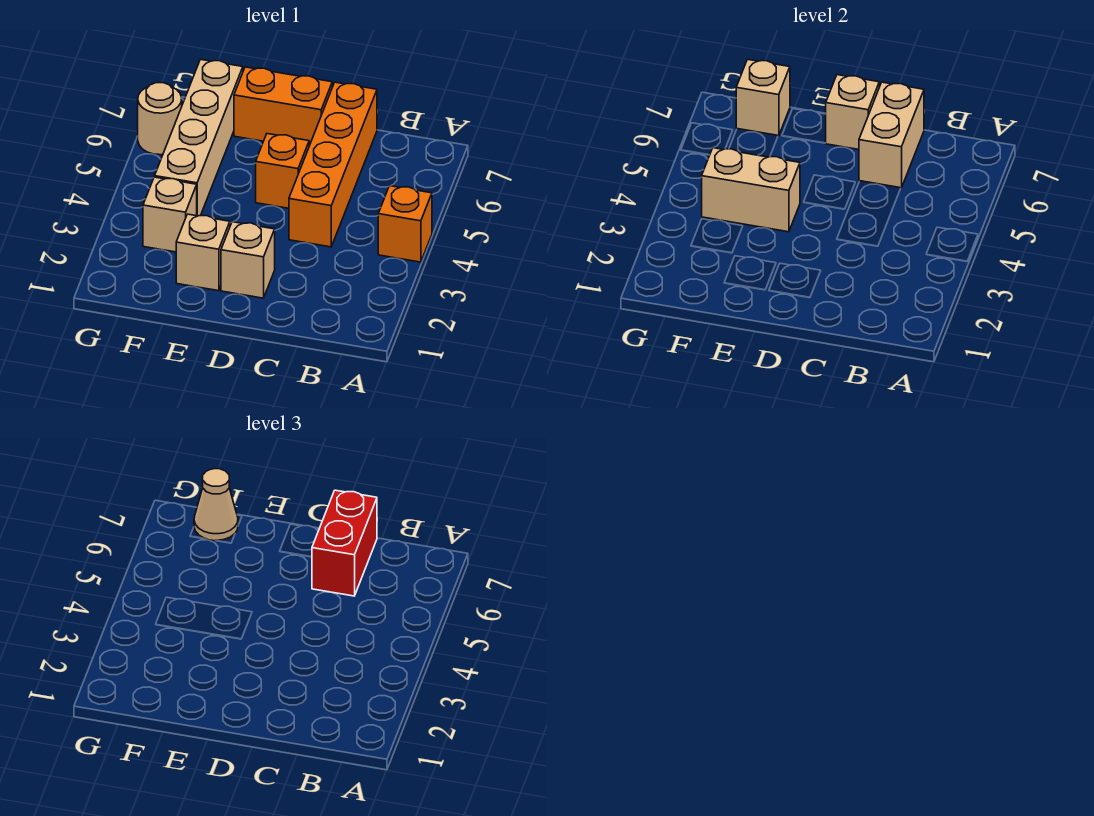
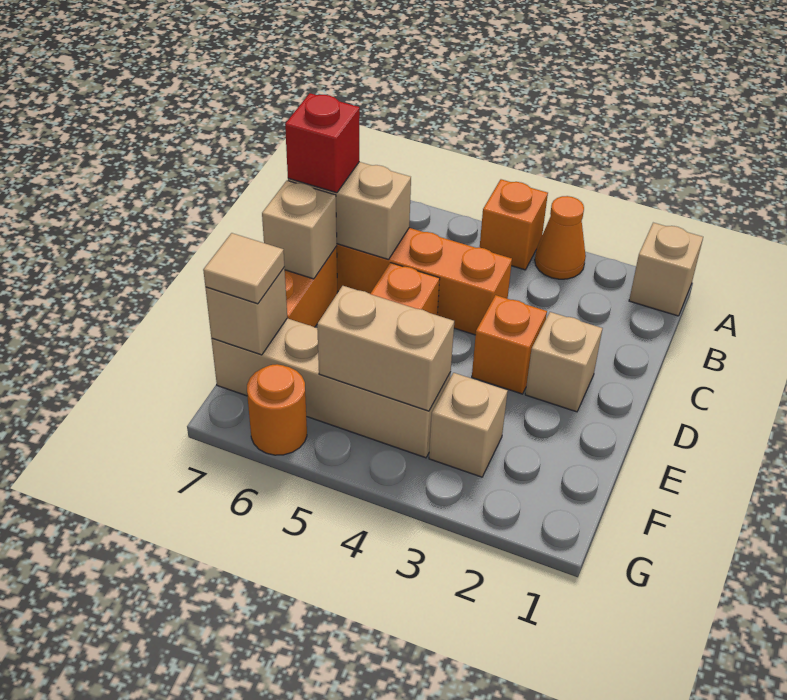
none -> orange 1x1 cone [535,196,586,279]
red 1x2 brick [312,490,377,596] -> red 1x1 brick [285,93,360,193]
none -> orange 1x1 brick [472,295,547,394]
tan 1x1 brick [176,214,230,291] -> tan 1x1 brick moved to [629,223,703,316]
tan 1x2 brick [702,148,800,232] -> tan 1x2 brick turned to [317,286,454,411]
tan 1x1 cone [194,469,238,541] -> tan 1x1 tile [203,233,285,304]
tan 1x1 round brick [138,83,182,155] -> orange 1x1 round brick [247,364,307,455]

